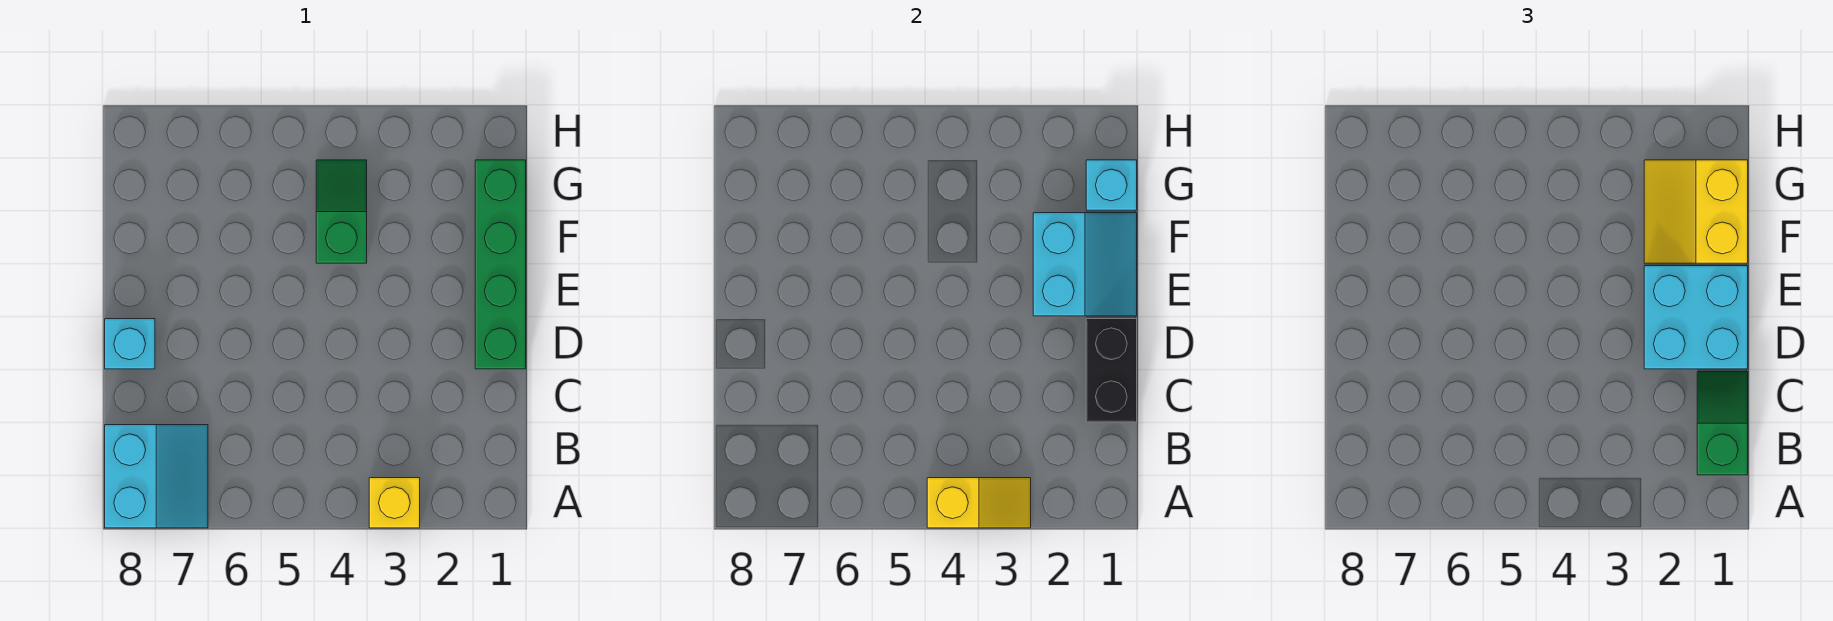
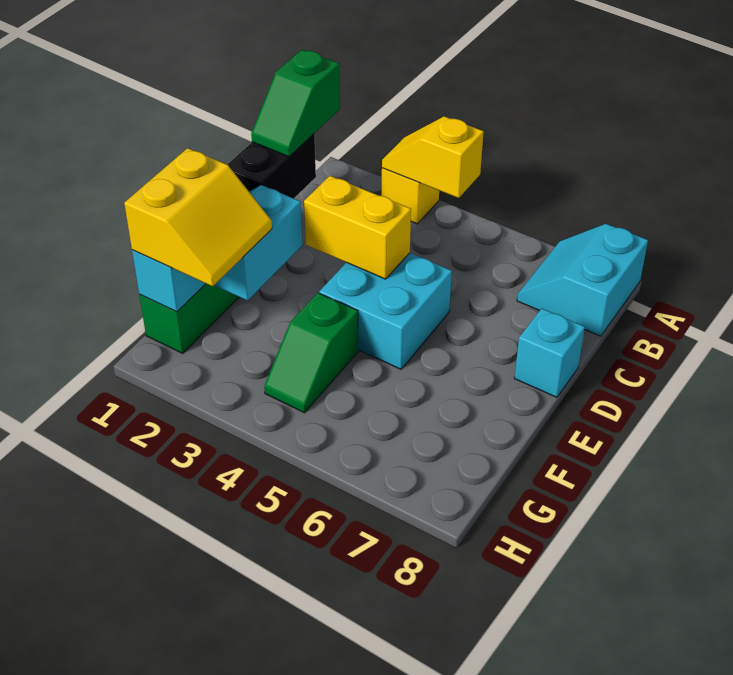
cyan 2x2 brick [1644,266,1748,369] -> cyan 2x2 brick moved to [319,253,452,369]
none -> yellow 1x2 brick [304,176,411,279]

